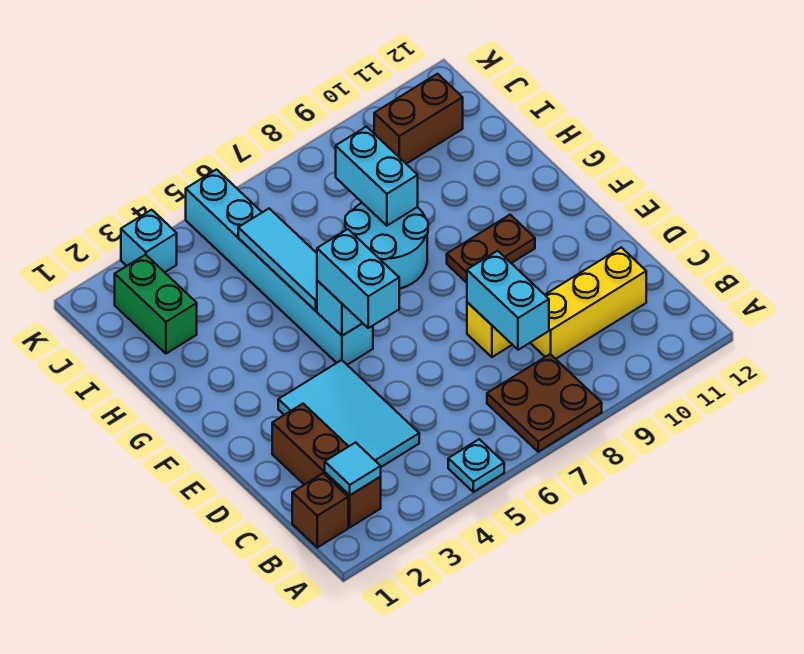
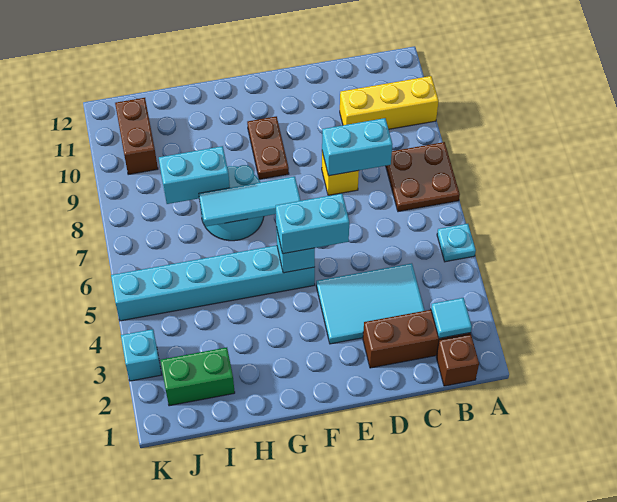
yellow 1x3 brick [530,247,646,359] -> yellow 1x3 brick turned to [340,76,439,129]
cyan 1x3 tile [238,209,317,311] -> cyan 1x3 tile moved to [199,177,301,227]

